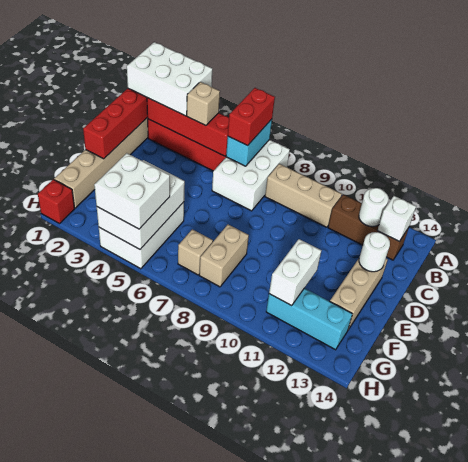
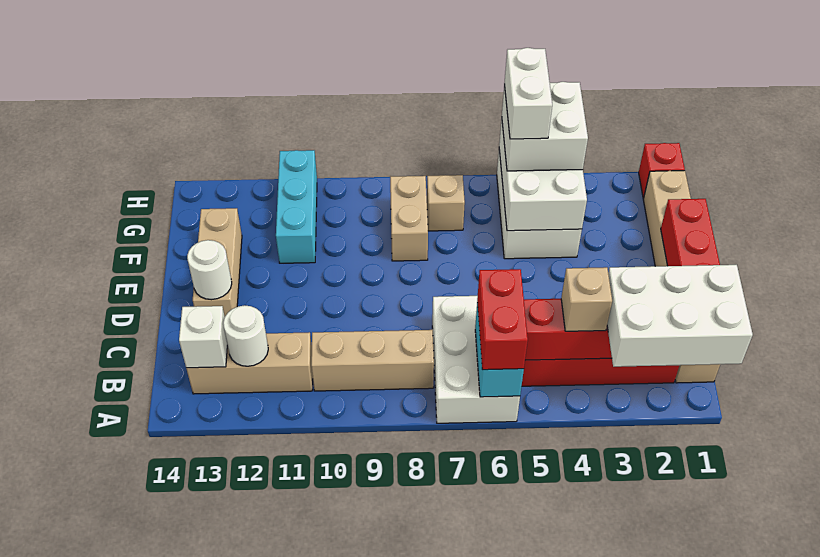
brown 1x3 brick [328,195,409,260] -> tan 1x3 brick [186,332,313,394]
white 1x2 brick [269,239,322,306] -> white 1x2 brick moved to [504,48,552,139]
cyan 1x3 brick [266,288,352,350] -> cyan 1x3 brick turned to [276,150,317,263]

